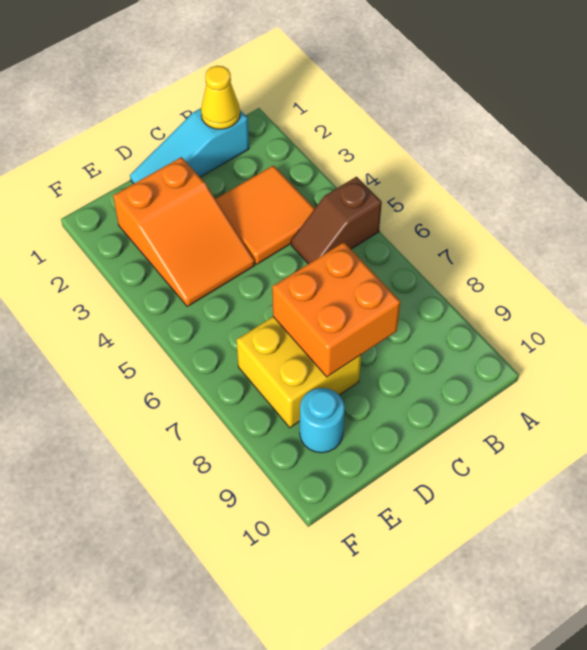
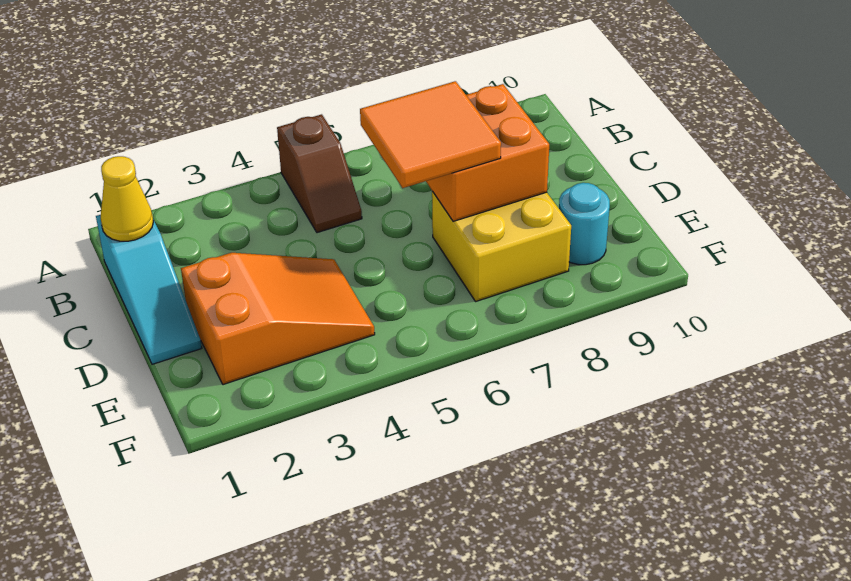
orange 2x2 tile [216,165,315,264] -> orange 2x2 tile moved to [360,81,501,188]

